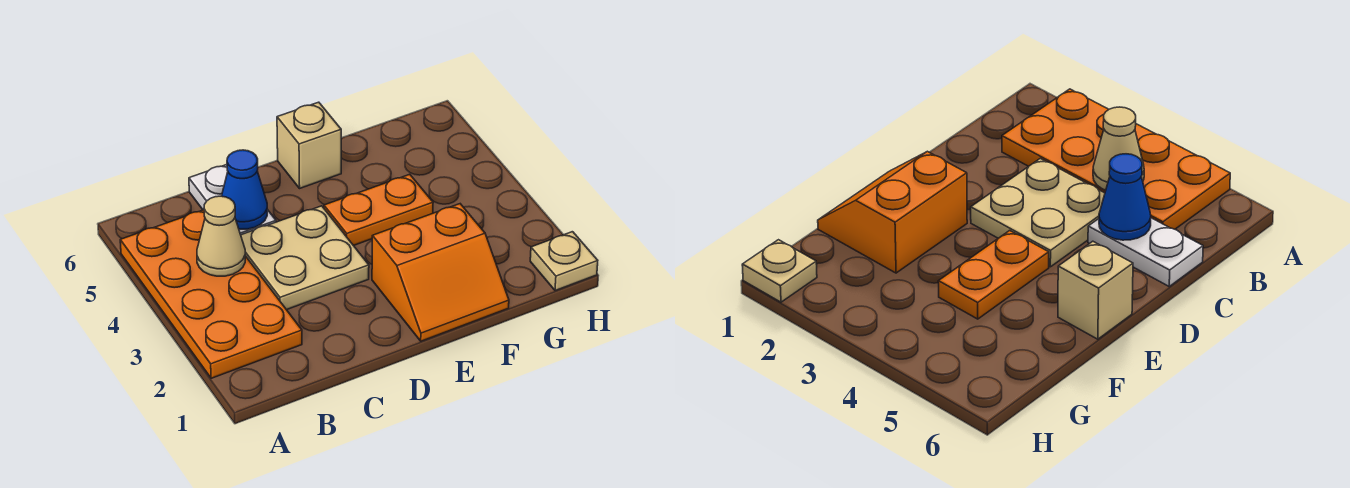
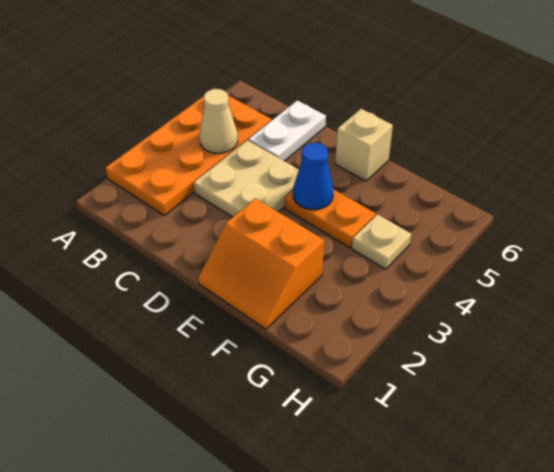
blue 1x1 cone [222,150,267,229] -> blue 1x1 cone moved to [293,143,333,210]
tan 1x1 plate [530,232,598,291] -> tan 1x1 plate moved to [352,214,411,269]

